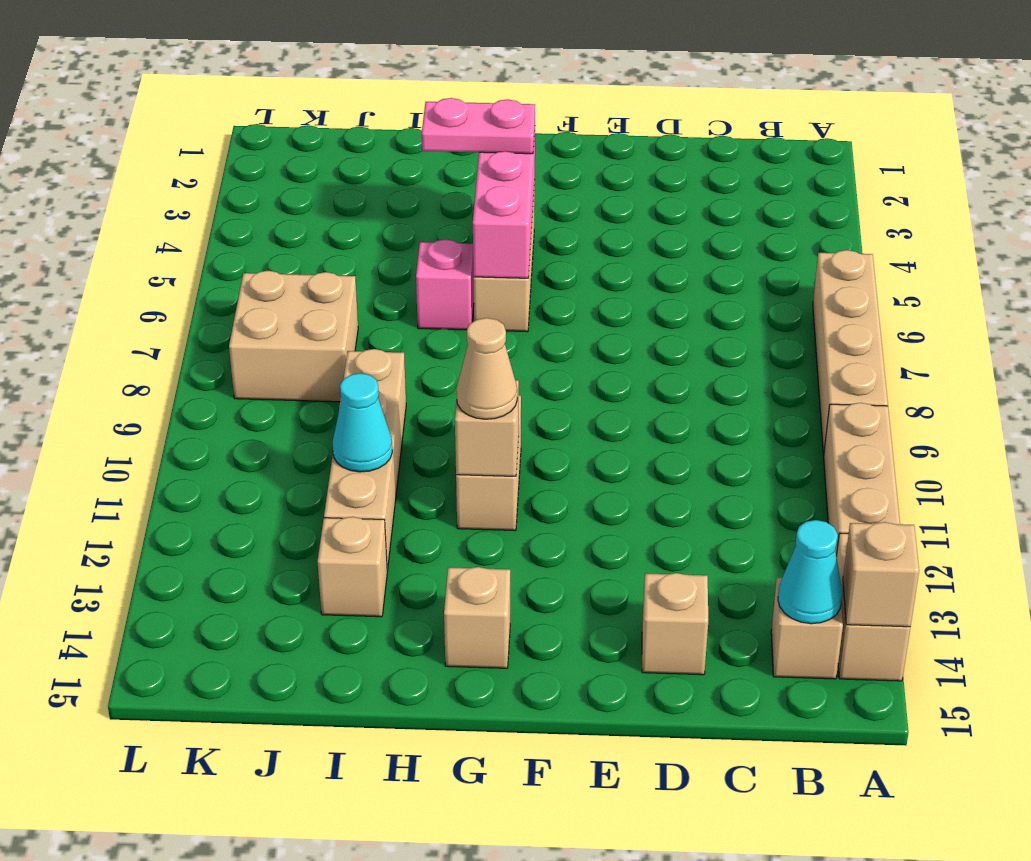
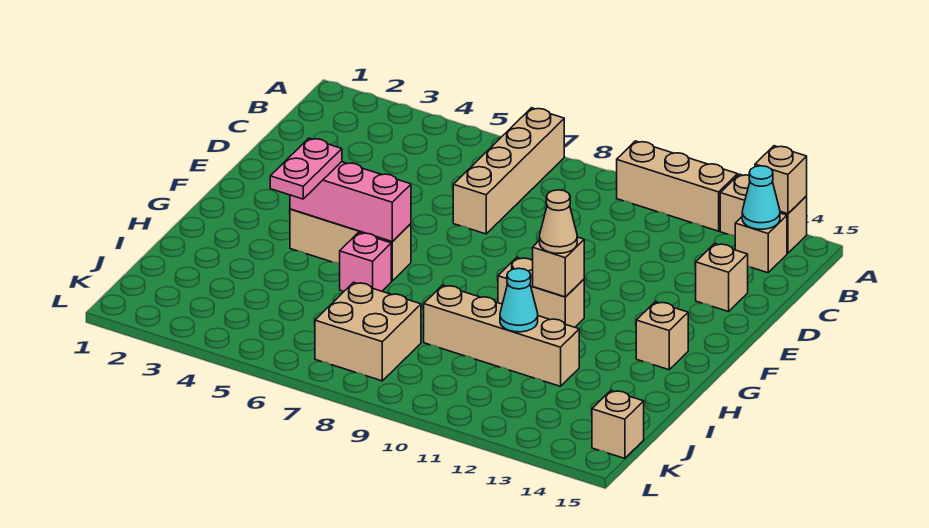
tan 1x4 brick [813,250,888,455] -> tan 1x4 brick turned to [453,108,564,234]
tan 1x1 brick [318,517,387,617] -> tan 1x1 brick moved to [592,391,644,458]

